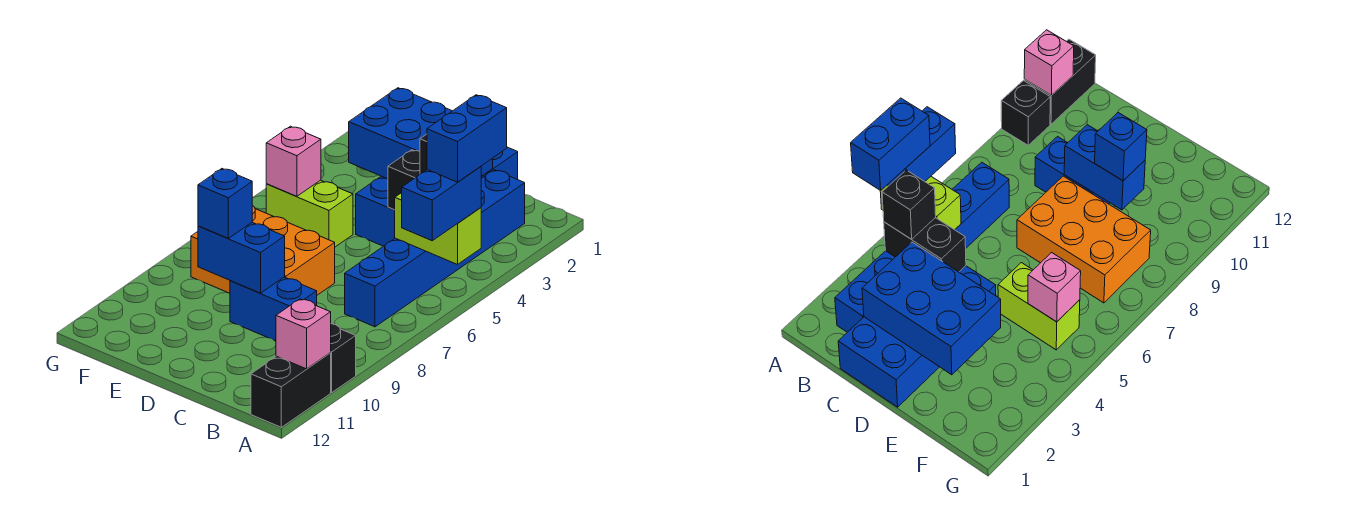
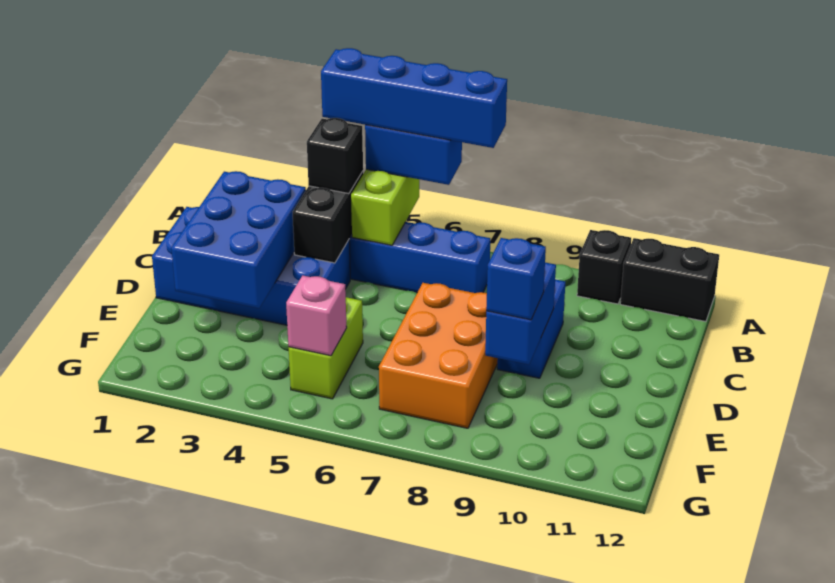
blue 1x2 brick [427,95,507,182] -> blue 1x4 brick [321,48,507,148]
pink 1x1 brick [276,299,331,369] -> none

